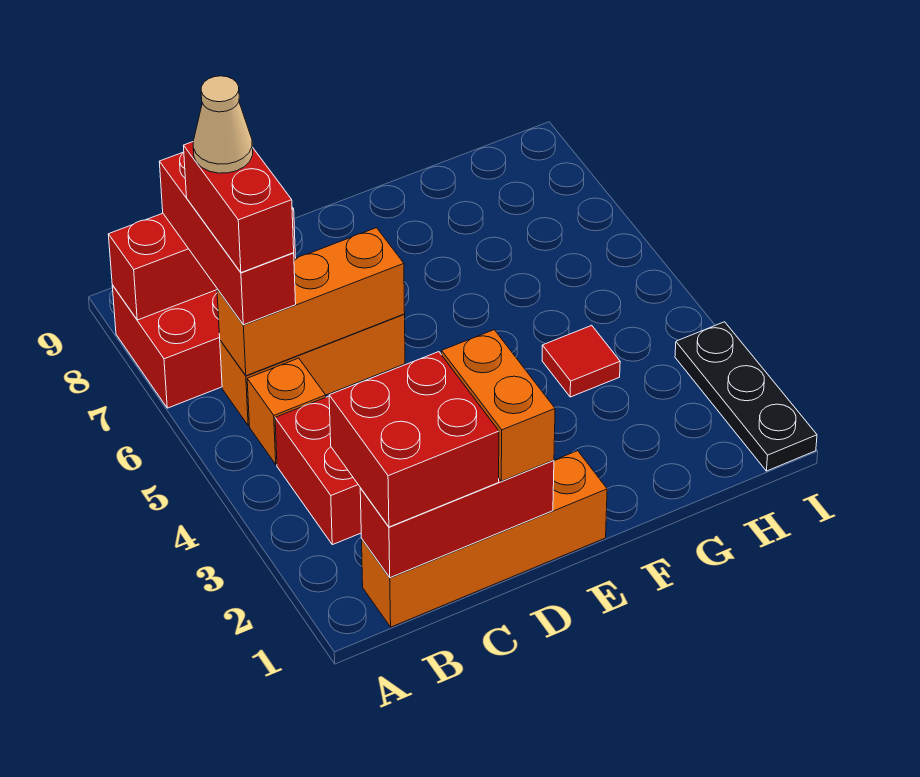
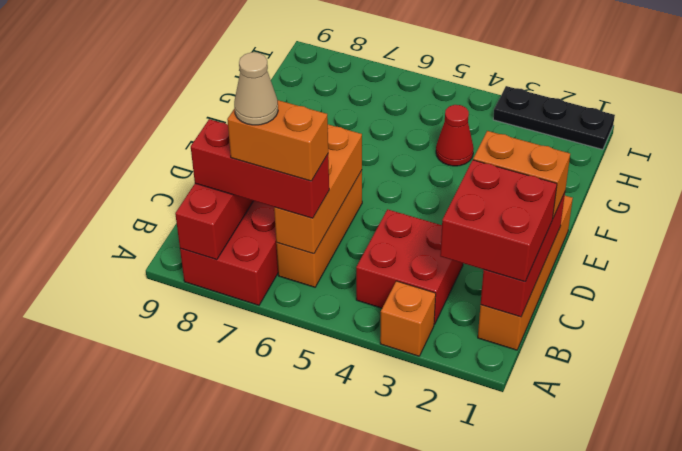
orange 1x1 brick [247,358,326,465] -> orange 1x1 brick moved to [380,281,436,356]
red 1x2 brick [184,142,294,273] -> orange 1x2 brick [227,100,328,181]
red 1x1 tile [542,325,620,397] -> red 1x1 cone [436,105,474,166]

